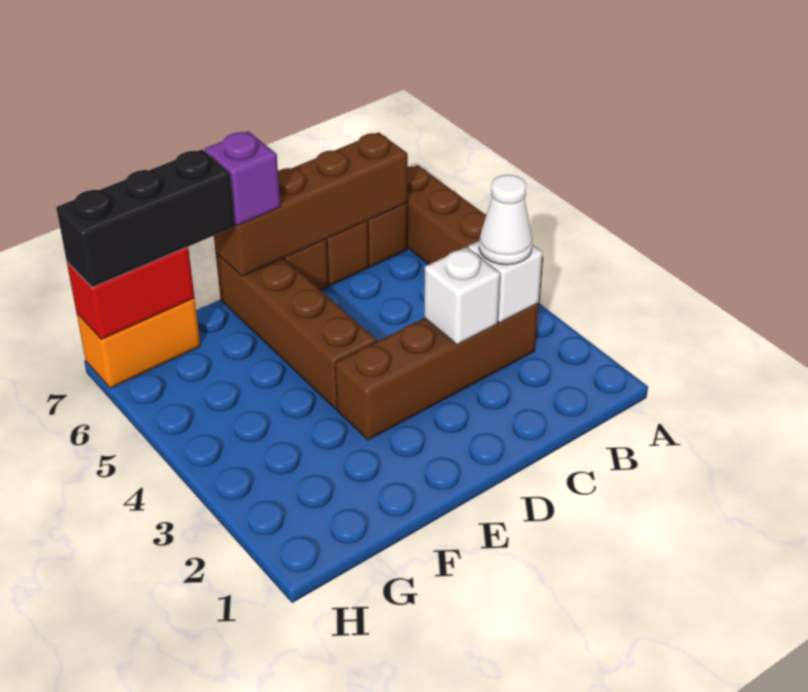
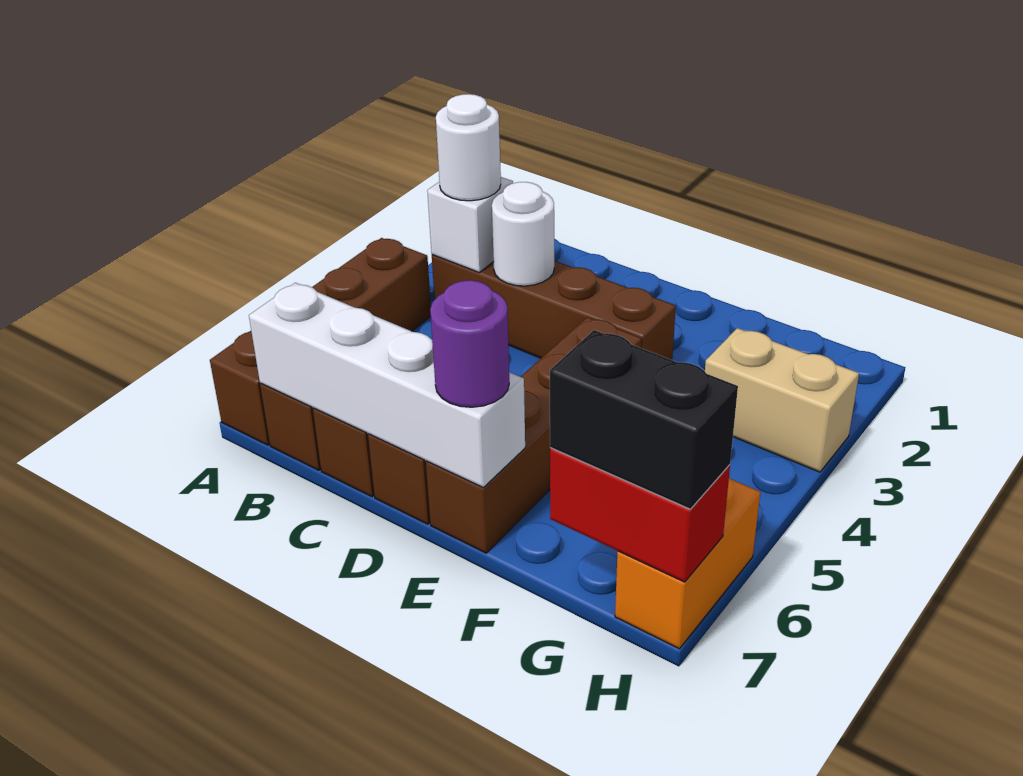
white 1x1 cone [479,175,532,265] -> white 1x1 round brick [436,94,501,201]
brown 1x4 brick [214,132,408,276] -> white 1x4 brick [249,283,525,487]
white 1x1 brick [424,247,500,344] -> white 1x1 round brick [492,182,554,286]
purple 1x1 brick [204,131,280,225] -> purple 1x1 round brick [430,280,509,407]
black 1x3 brick [56,150,235,288] -> black 1x2 brick [550,330,738,509]
none -> tan 1x2 brick [705,328,859,472]
orange 1x2 brick [77,298,200,388] -> orange 1x2 brick turned to [615,478,760,649]

